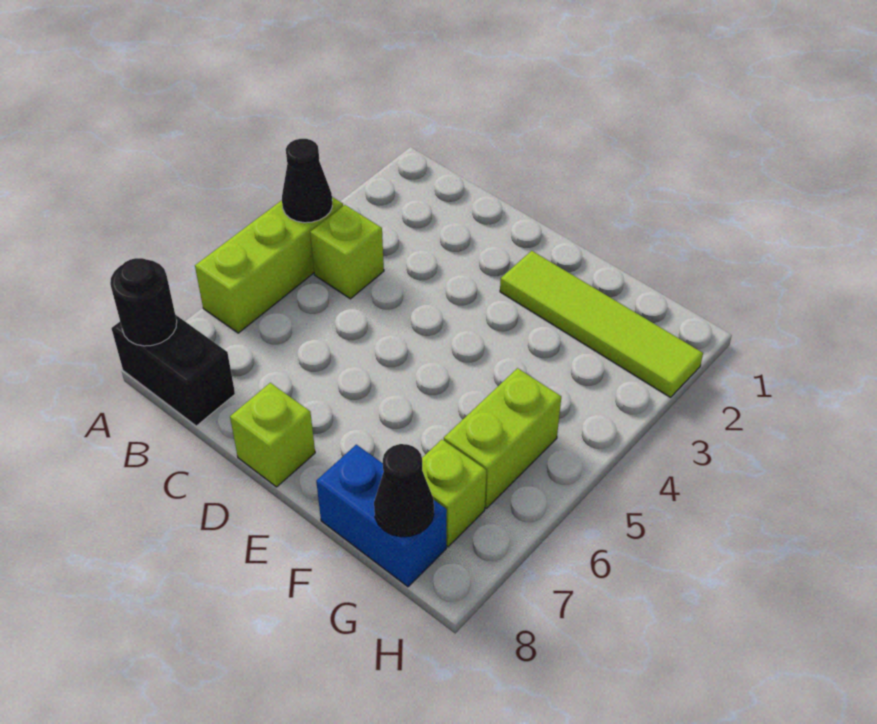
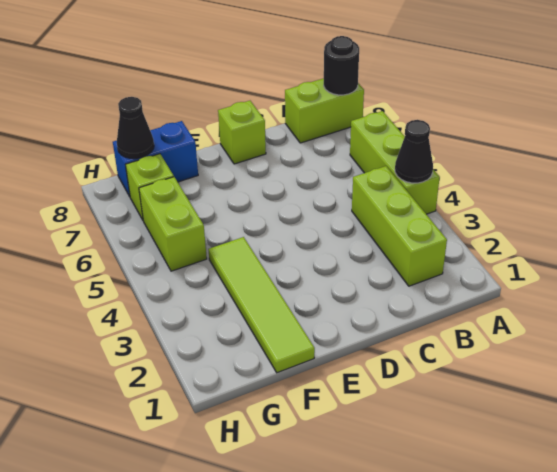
black 1x2 brick [112,315,235,426] -> lime 1x2 brick [285,78,364,143]
lime 1x1 brick [310,205,384,299] -> lime 1x3 brick [352,166,447,286]
lime 1x4 tile [500,251,703,397] -> lime 1x4 tile turned to [208,237,315,373]

